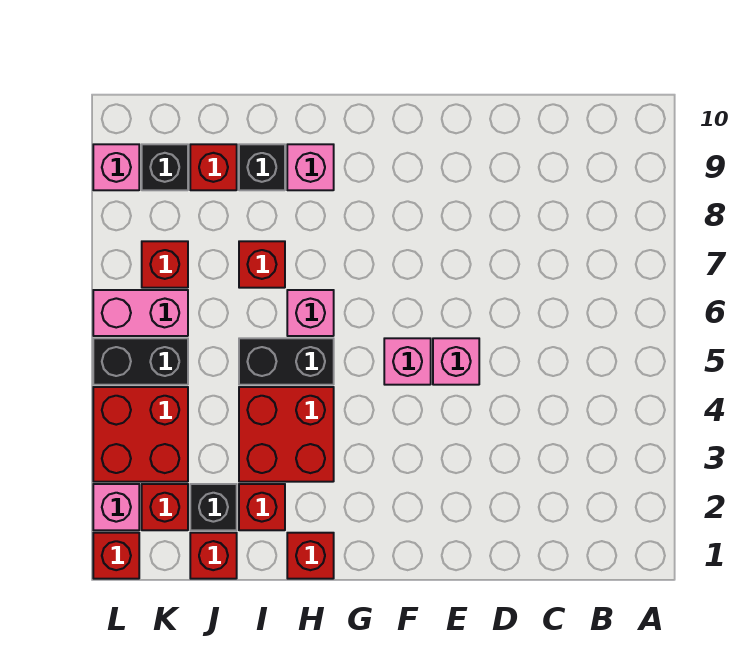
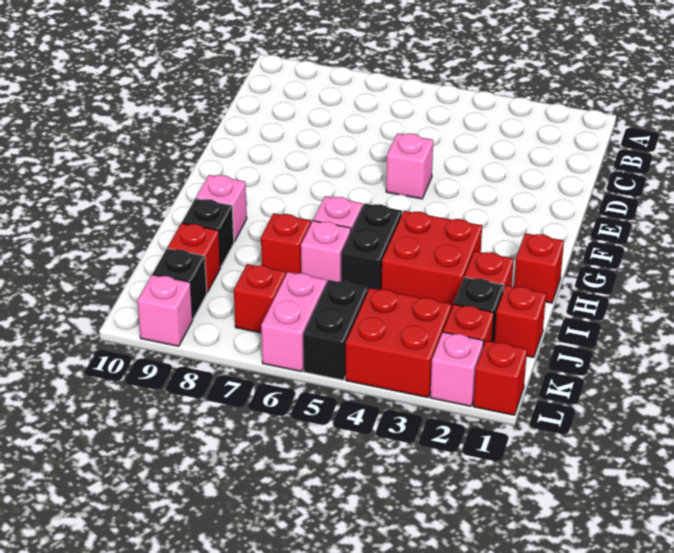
pink 1x1 brick [384,338,431,385] -> pink 1x1 brick moved to [301,221,351,284]

